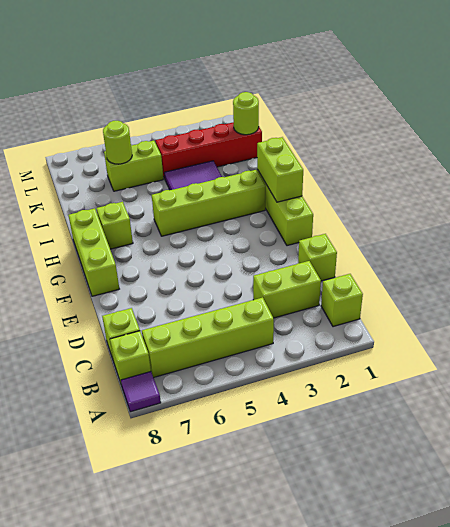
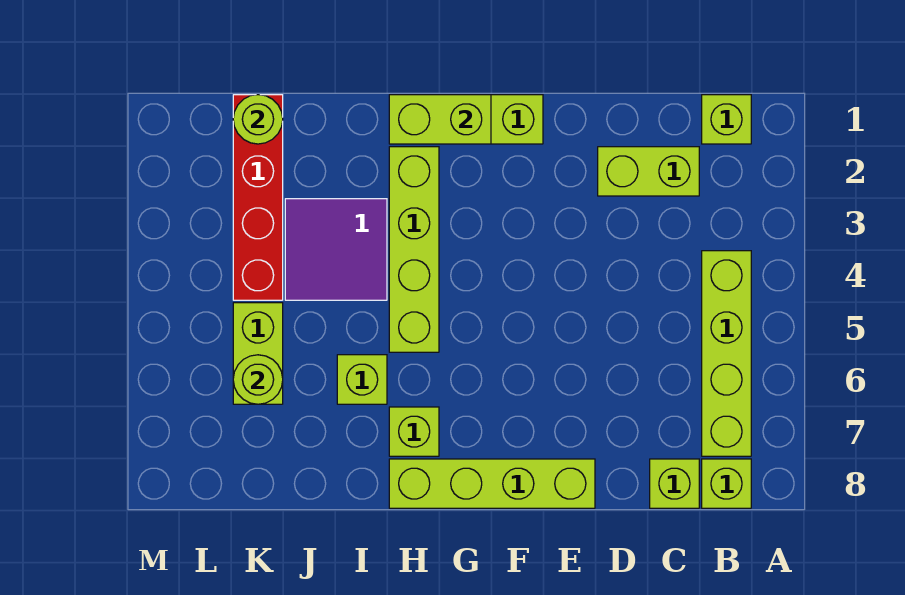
purple 1x1 tile [121,372,161,412] -> none
lime 1x2 brick [253,261,321,318] -> lime 1x2 brick turned to [598,147,699,196]
lime 1x1 brick [298,234,337,281] -> lime 1x1 brick moved to [337,355,387,404]
lime 1x3 brick [68,208,119,296] -> lime 1x4 brick [389,459,595,508]

